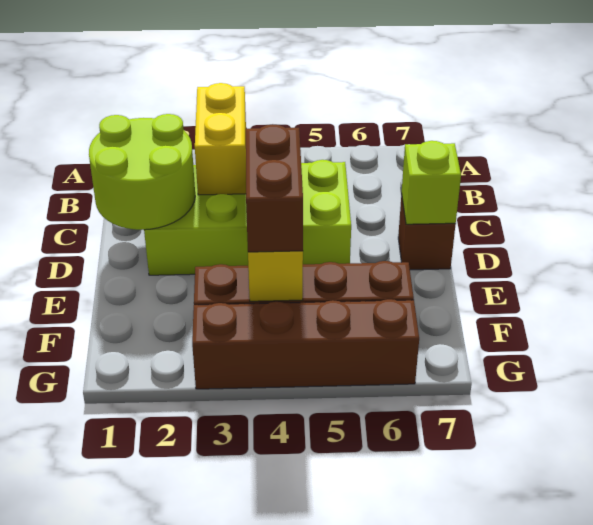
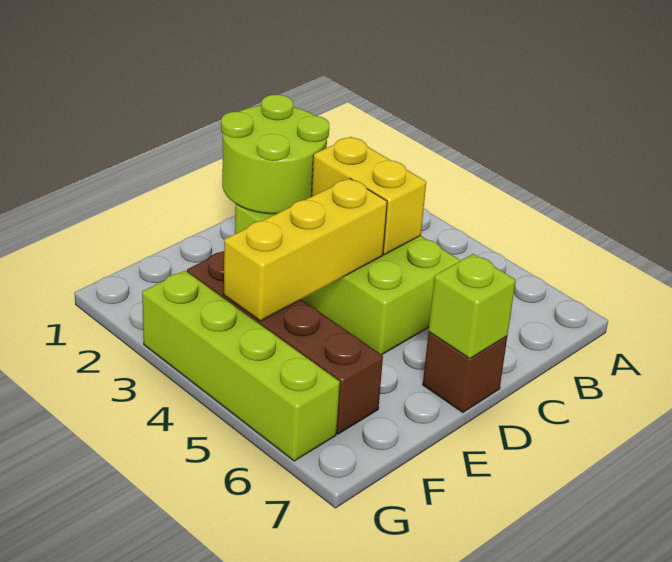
yellow 1x2 brick [195,83,246,195] -> yellow 1x2 brick turned to [311,137,426,255]
brown 1x2 brick [246,124,303,252] -> none
brown 1x4 brick [192,299,419,389] -> lime 1x4 brick [142,271,340,461]

